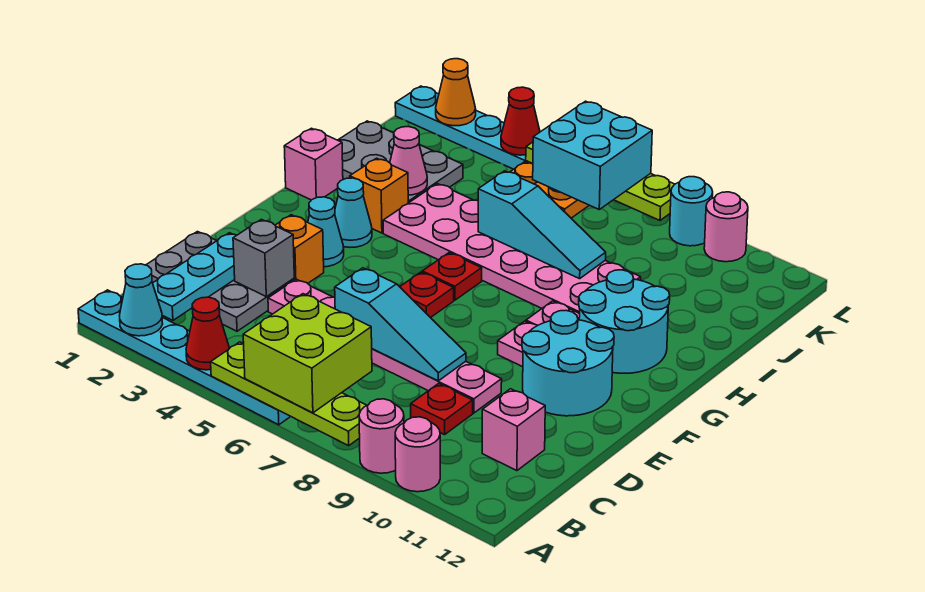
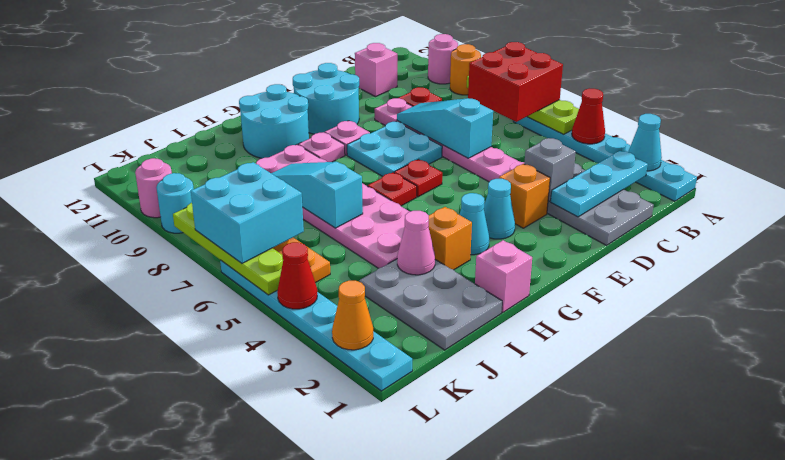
lime 2x2 brick [243,294,372,413] -> red 2x2 brick [468,42,563,122]
pink 1x1 round brick [359,399,404,473] -> orange 1x1 round brick [450,44,481,95]
none -> cyan 2x2 plate [347,122,442,176]

